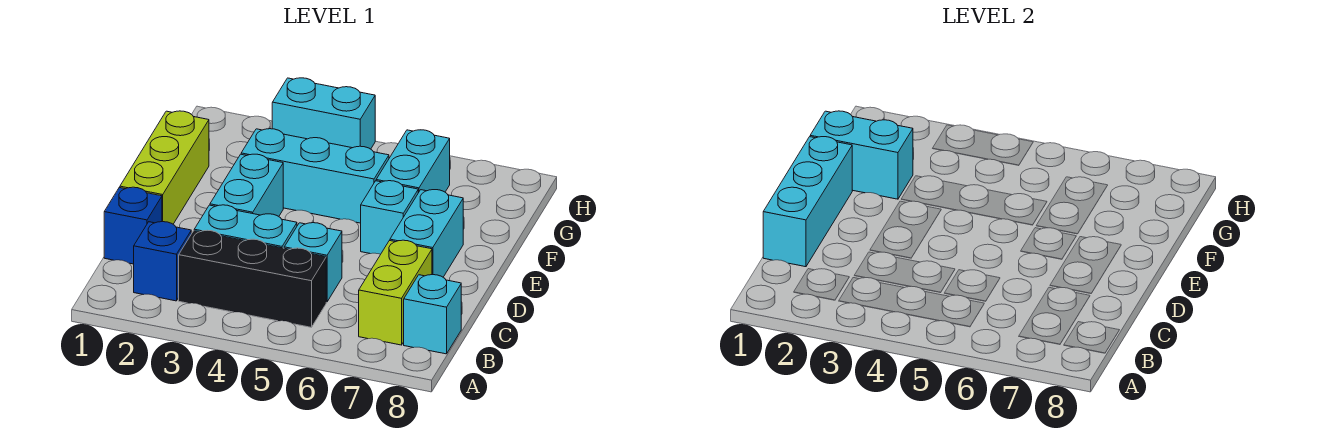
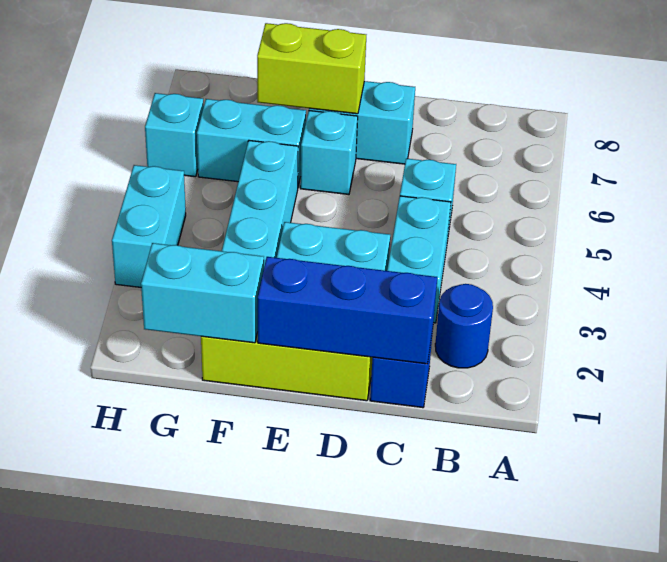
blue 1x1 brick [134,222,191,301] -> blue 1x1 round brick [435,284,493,368]
black 1x3 brick [179,230,326,327] -> none
lime 1x2 brick [359,240,432,345] -> lime 1x2 brick moved to [257,23,366,114]
cyan 1x1 brick [404,275,461,354] -> cyan 1x1 brick moved to [145,93,204,177]
cyan 1x3 brick [763,137,852,267] -> blue 1x3 brick [258,257,437,364]
cyan 1x2 brick [810,111,913,199] -> cyan 1x2 brick turned to [141,243,264,343]

